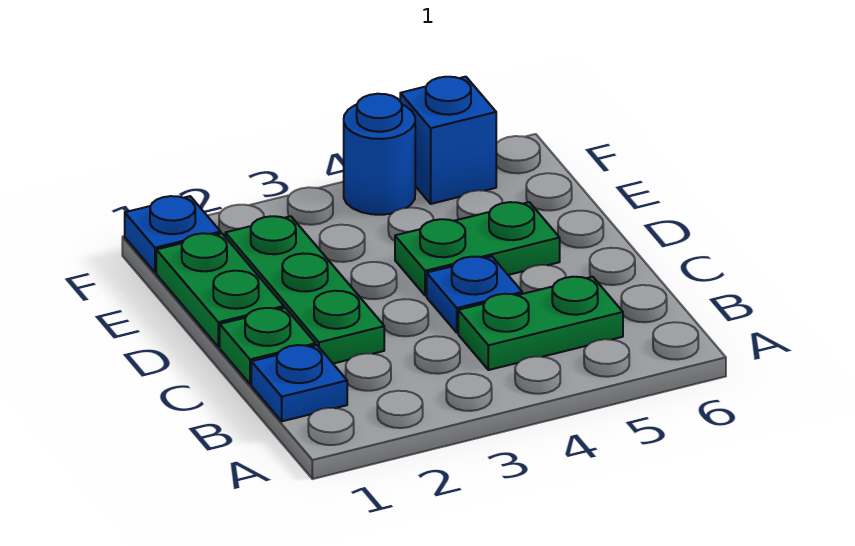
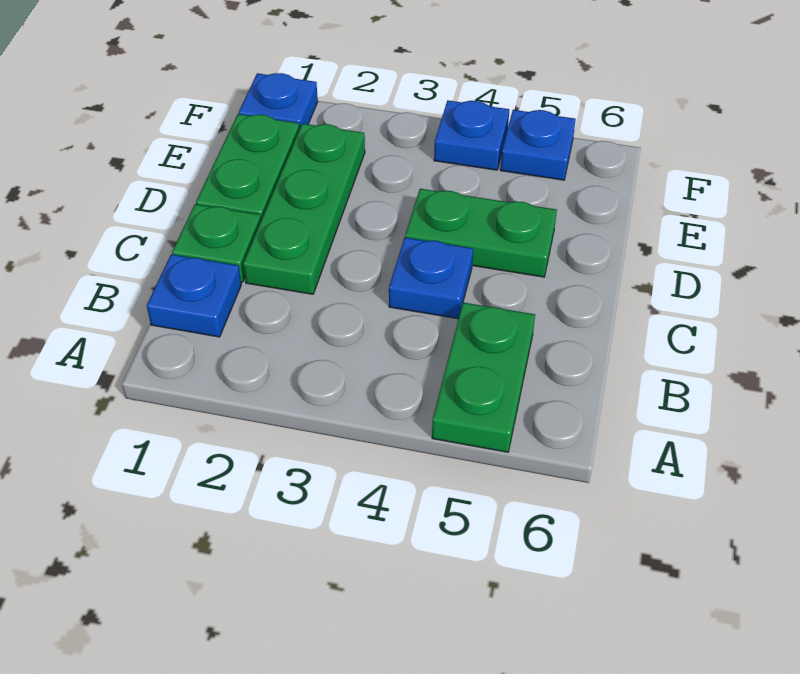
green 1x2 plate [458,277,623,370] -> green 1x2 plate turned to [432,302,535,452]
blue 1x1 round brick [344,94,415,215] -> blue 1x1 plate [434,101,509,170]
blue 1x1 brick [400,77,496,204] -> blue 1x1 plate [501,110,576,180]

